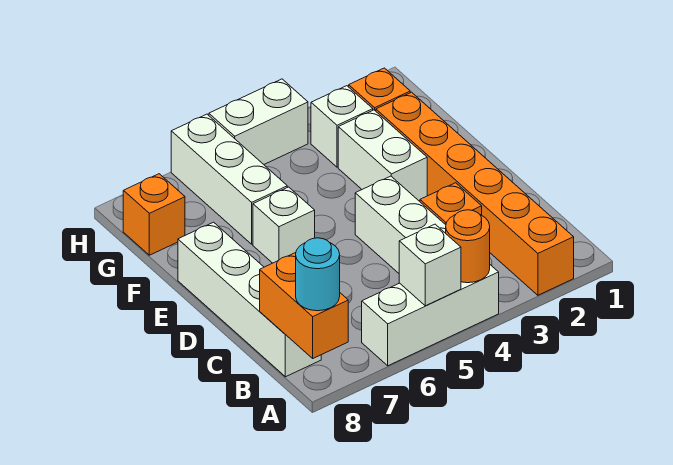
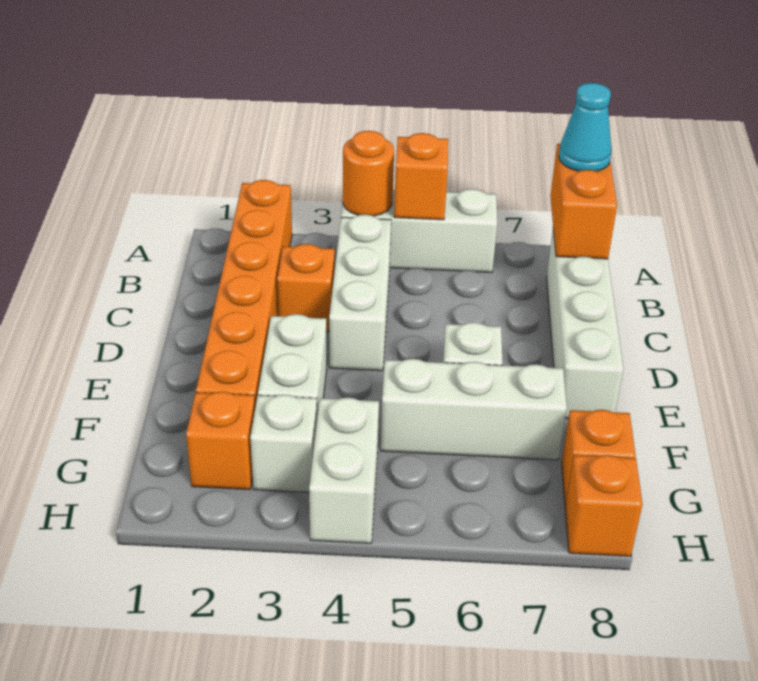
white 1x1 brick [399,224,461,306] -> orange 1x1 brick [394,133,448,220]
cyan 1x1 round brick [296,238,340,311] -> cyan 1x1 cone [559,83,612,171]
white 1x3 brick [171,114,287,244] -> white 1x3 brick turned to [381,359,567,460]
white 1x2 brick [209,79,308,164] -> white 1x2 brick turned to [309,398,379,543]
none -> orange 1x1 brick [565,455,642,556]

